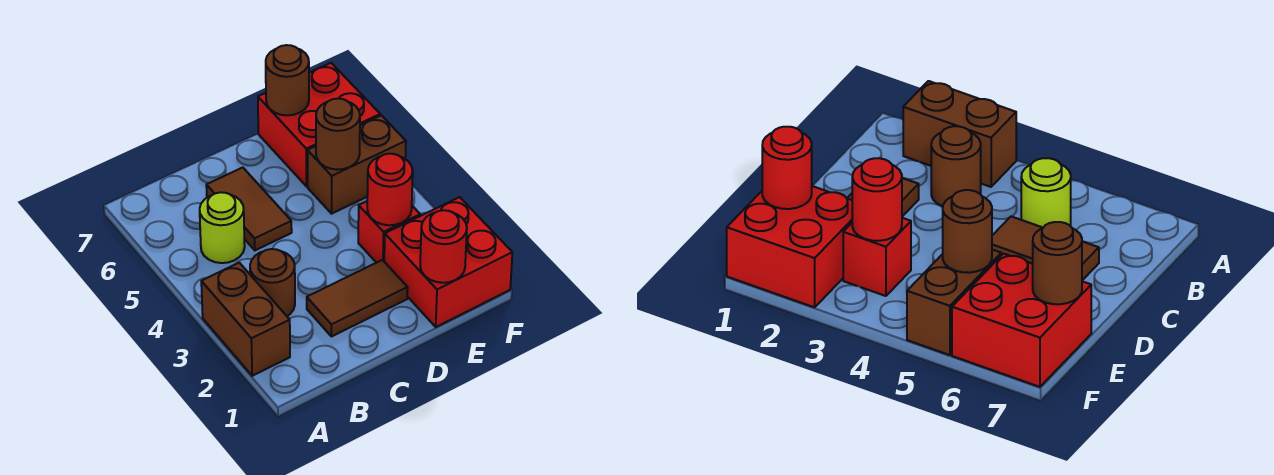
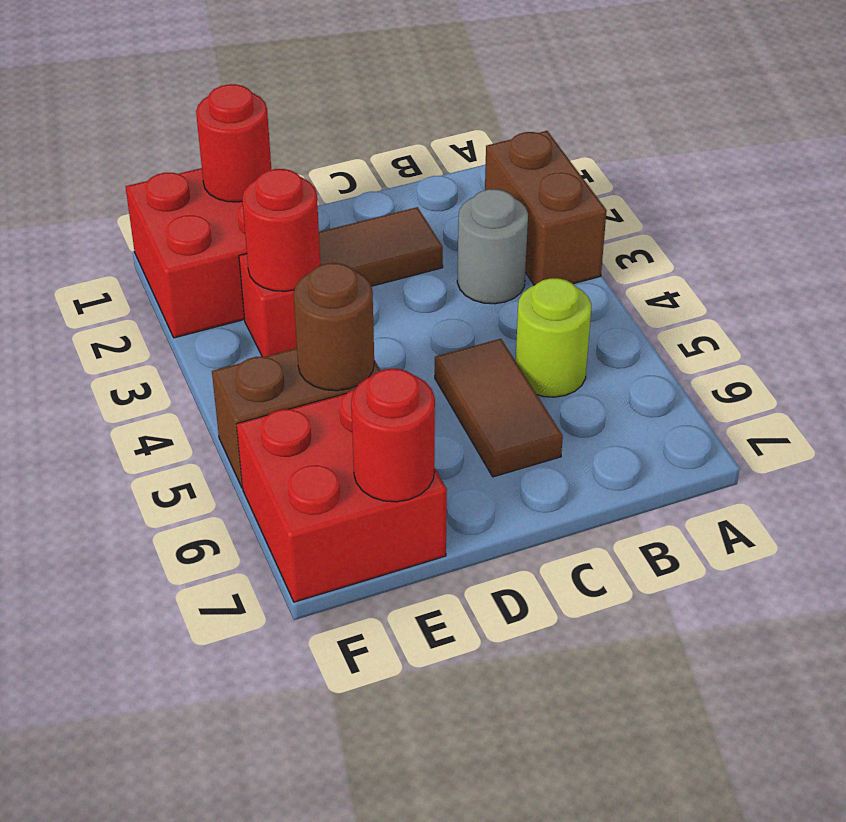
brown 1x1 round brick [250,249,295,316] -> grey 1x1 round brick [457,189,528,304]
brown 1x1 round brick [266,45,309,115] -> red 1x1 round brick [351,369,435,502]

